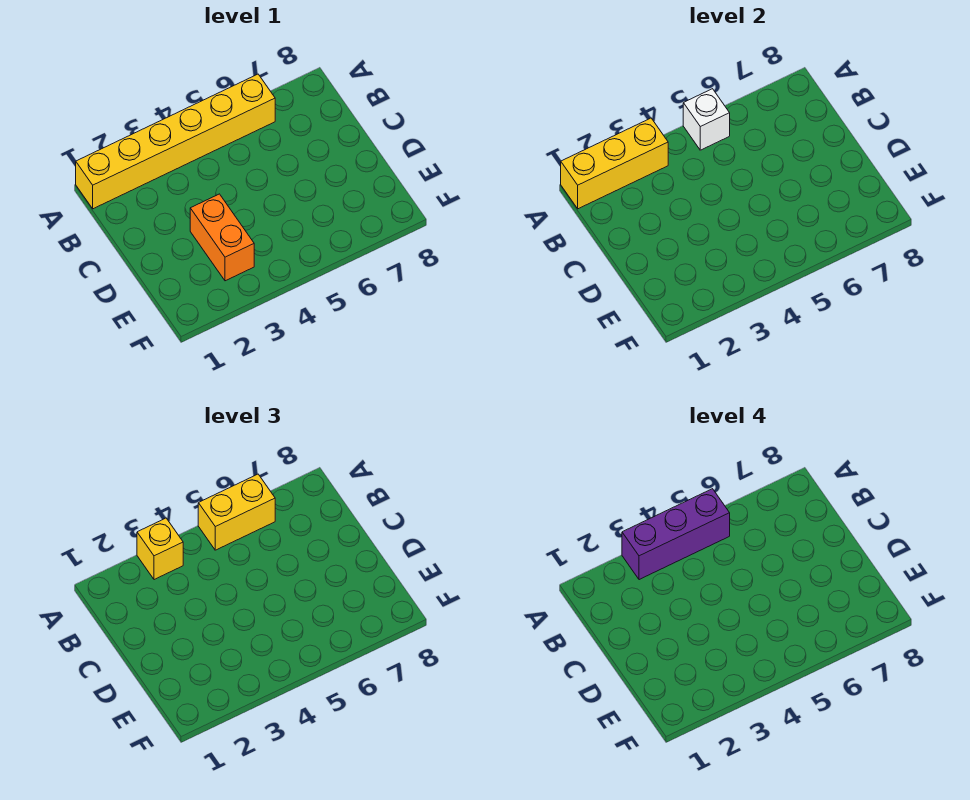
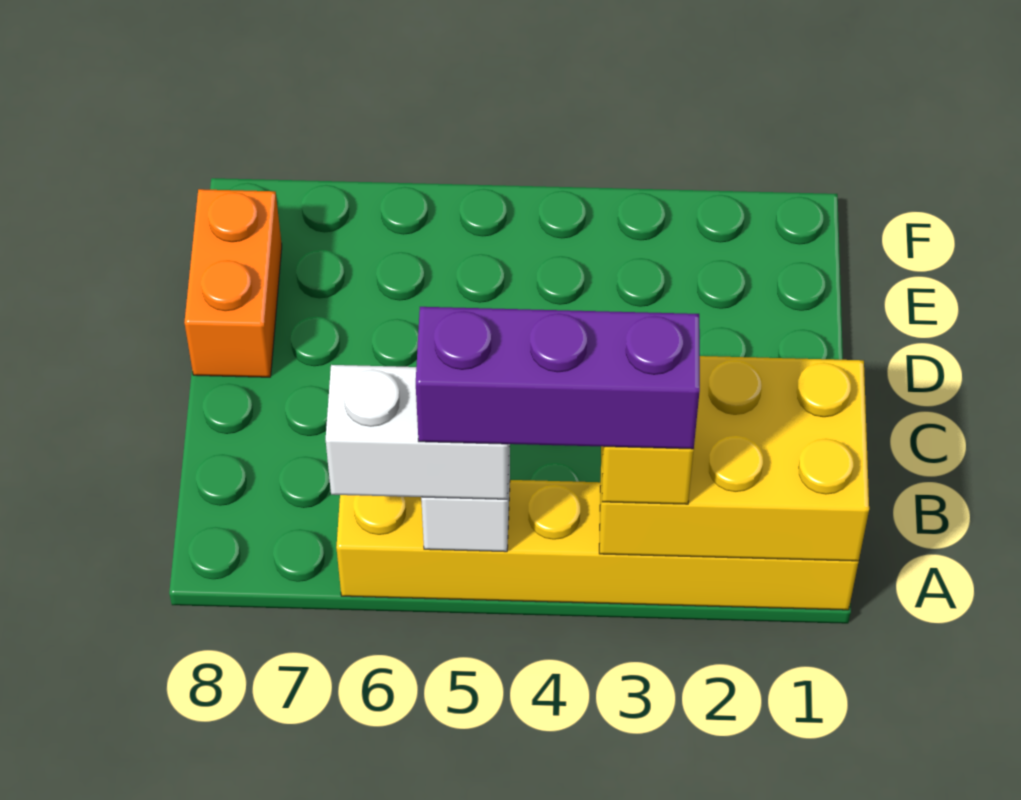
yellow 1x3 brick [561,118,668,209] -> yellow 2x3 brick [599,356,869,561]
yellow 1x2 brick [198,474,275,550] -> white 1x2 brick [326,365,509,499]
orange 1x2 brick [190,194,254,281] -> orange 1x2 brick moved to [184,189,282,377]

